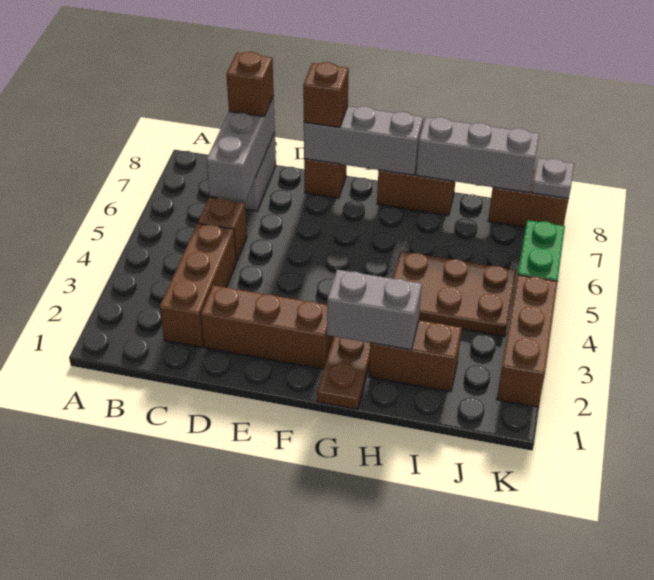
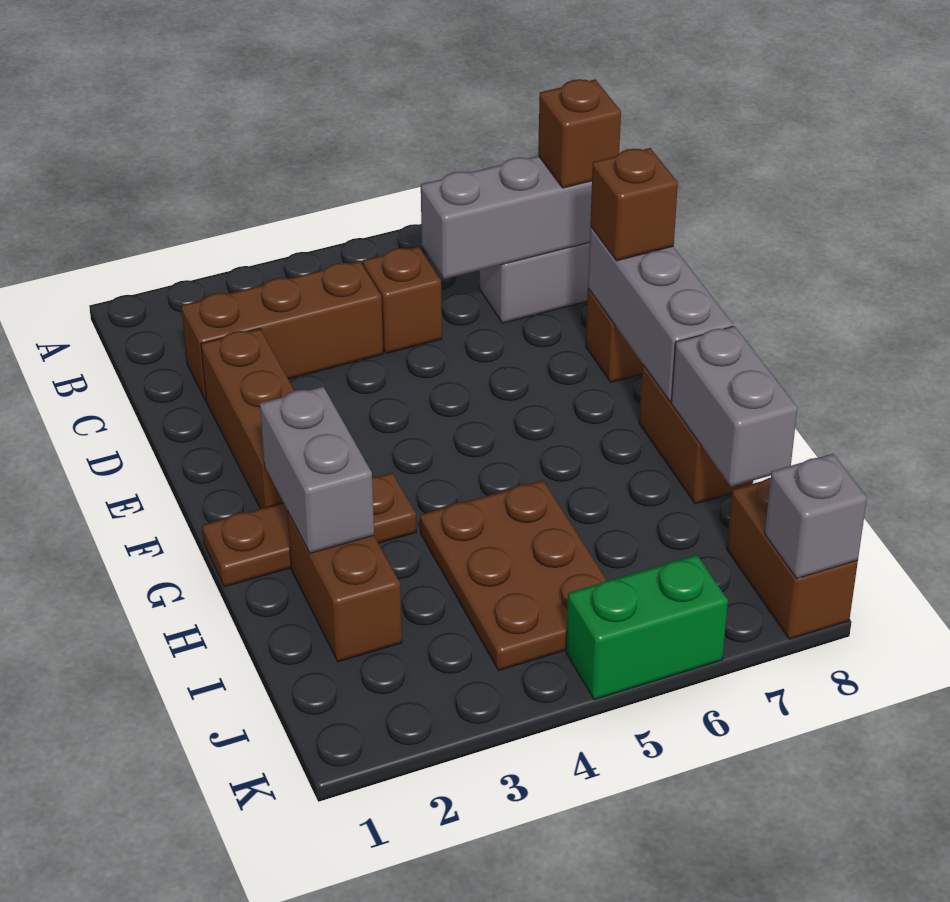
grey 1x3 brick [416,117,539,193] -> grey 1x2 brick [671,326,797,487]
brown 1x3 brick [497,275,557,407] -> none
grey 1x1 plate [532,158,574,199] -> grey 1x1 brick [765,454,867,579]

